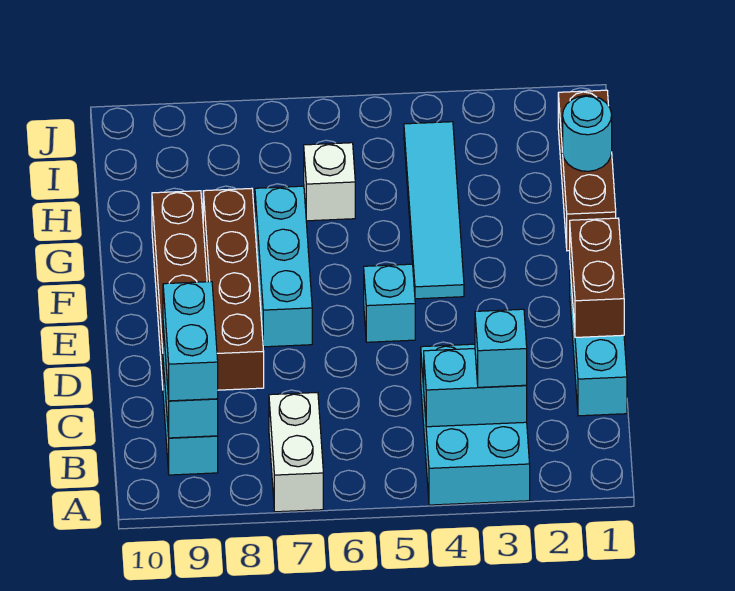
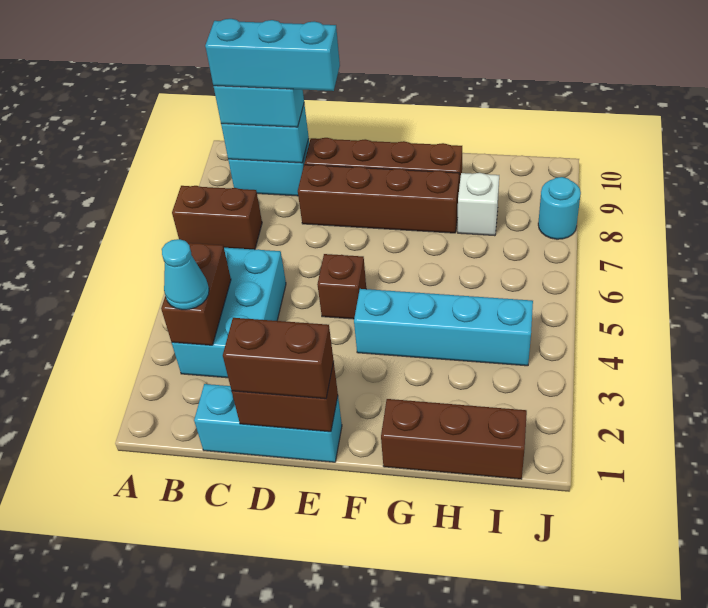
cyan 2x3 brick [421,344,530,505] -> cyan 2x3 brick turned to [172,248,286,378]
white 1x2 brick [269,392,323,512] -> brown 1x2 brick [172,186,262,250]
cyan 1x2 brick [424,349,527,427] -> brown 1x2 brick [161,243,231,345]
cyan 1x1 brick [475,309,527,387] -> cyan 1x1 cone [162,239,209,310]
none -> brown 1x2 brick [223,318,334,399]
cyan 1x1 brick [364,264,415,342] -> brown 1x1 brick [317,254,366,319]
cyan 1x3 brick [255,186,312,347] -> cyan 1x3 brick moved to [205,19,340,91]
cyan 1x4 tile [404,122,464,299] -> cyan 1x4 brick [354,289,533,366]
cyan 1x1 round brick [563,96,612,171] -> cyan 1x1 round brick moved to [538,177,581,239]
white 1x1 brick [304,143,355,221] -> white 1x1 brick moved to [458,173,499,236]

